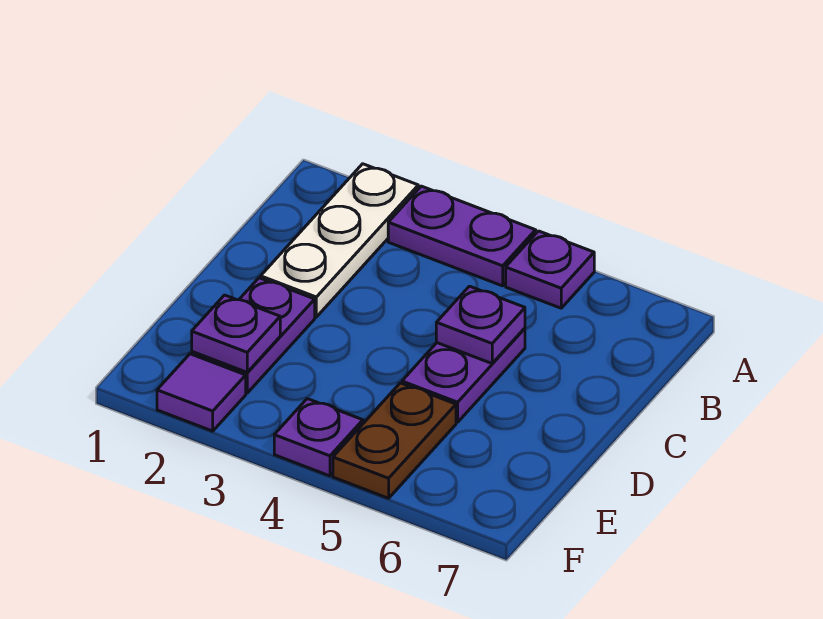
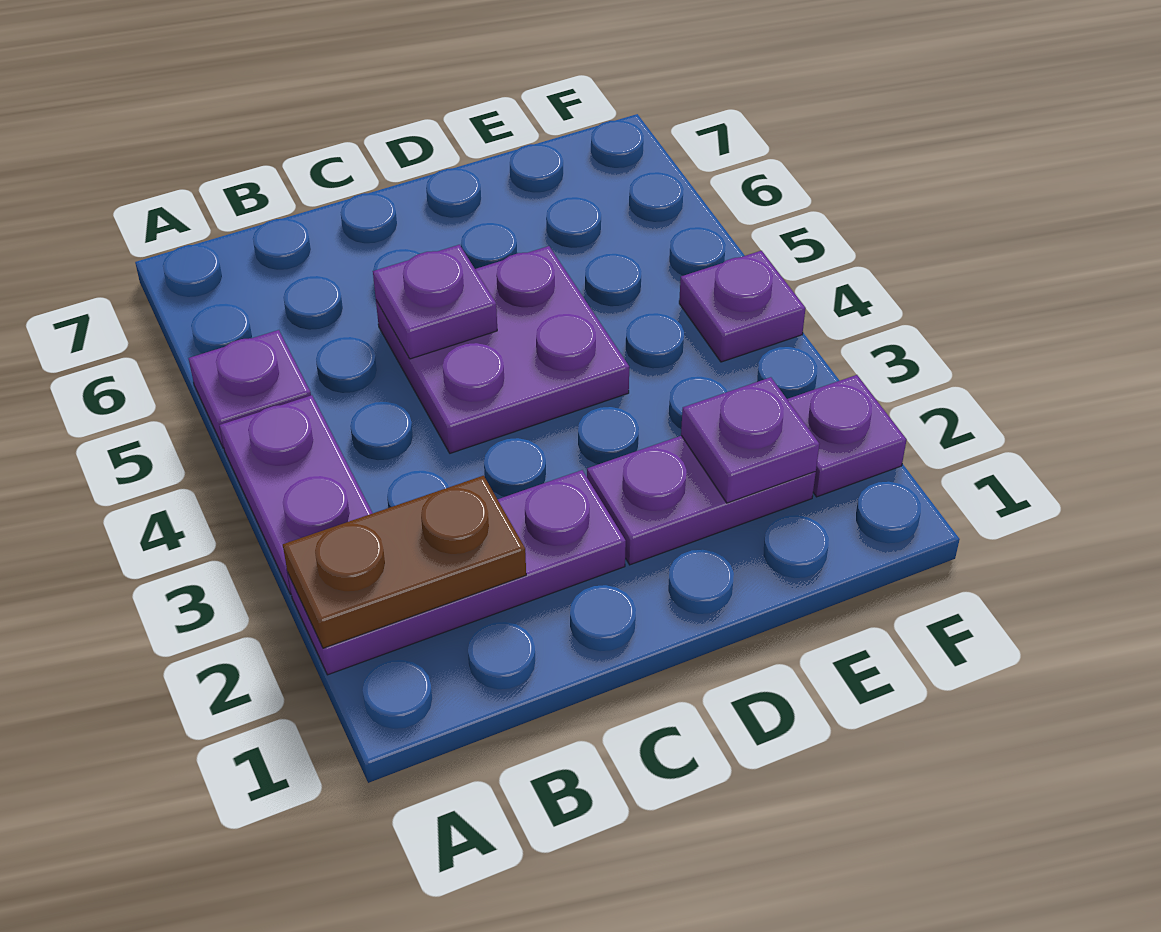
white 1x3 plate [261,164,418,317] -> purple 1x3 plate [288,470,626,675]
purple 1x2 plate [402,328,525,422] -> purple 2x2 plate [376,246,629,453]
brown 1x2 plate [333,383,456,498] -> brown 1x2 plate moved to [283,476,526,648]
purple 1x1 tile [157,354,246,431] -> purple 1x1 plate [787,375,906,497]

